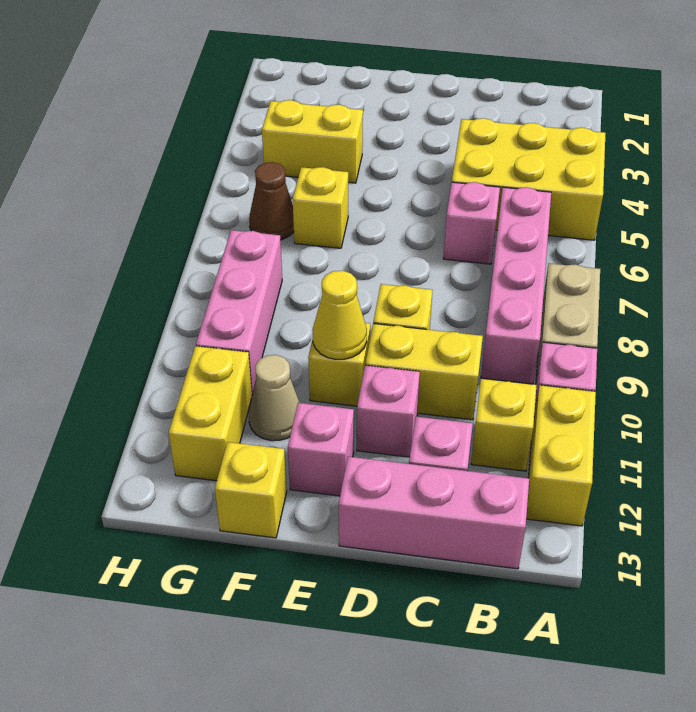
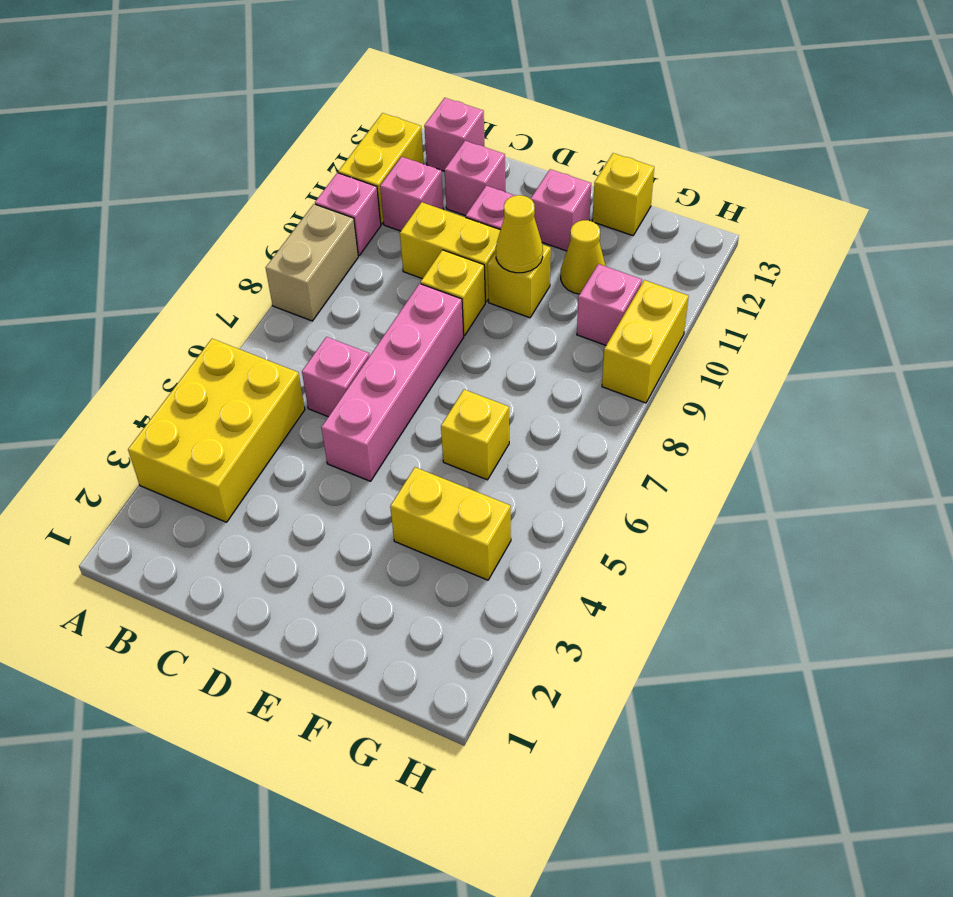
yellow 2x3 brick [452,118,605,240] -> yellow 2x3 brick turned to [128,339,305,522]
pink 1x4 brick [481,187,551,384] -> pink 1x4 brick moved to [321,284,464,481]
yellow 1x1 brick [471,379,537,471] -> pink 1x1 brick [380,157,444,231]
pink 1x3 brick [339,457,529,569] -> pink 1x1 brick [424,98,484,171]
tan 1x1 cone [249,355,300,441] -> yellow 1x1 cone [561,220,605,294]
brown 1x1 cone [249,162,294,240] -> none
pink 1x3 brick [196,230,282,394] -> pink 1x1 brick [577,264,642,345]
yellow 1x2 brick [169,346,252,481] -> yellow 1x2 brick moved to [602,280,689,403]

